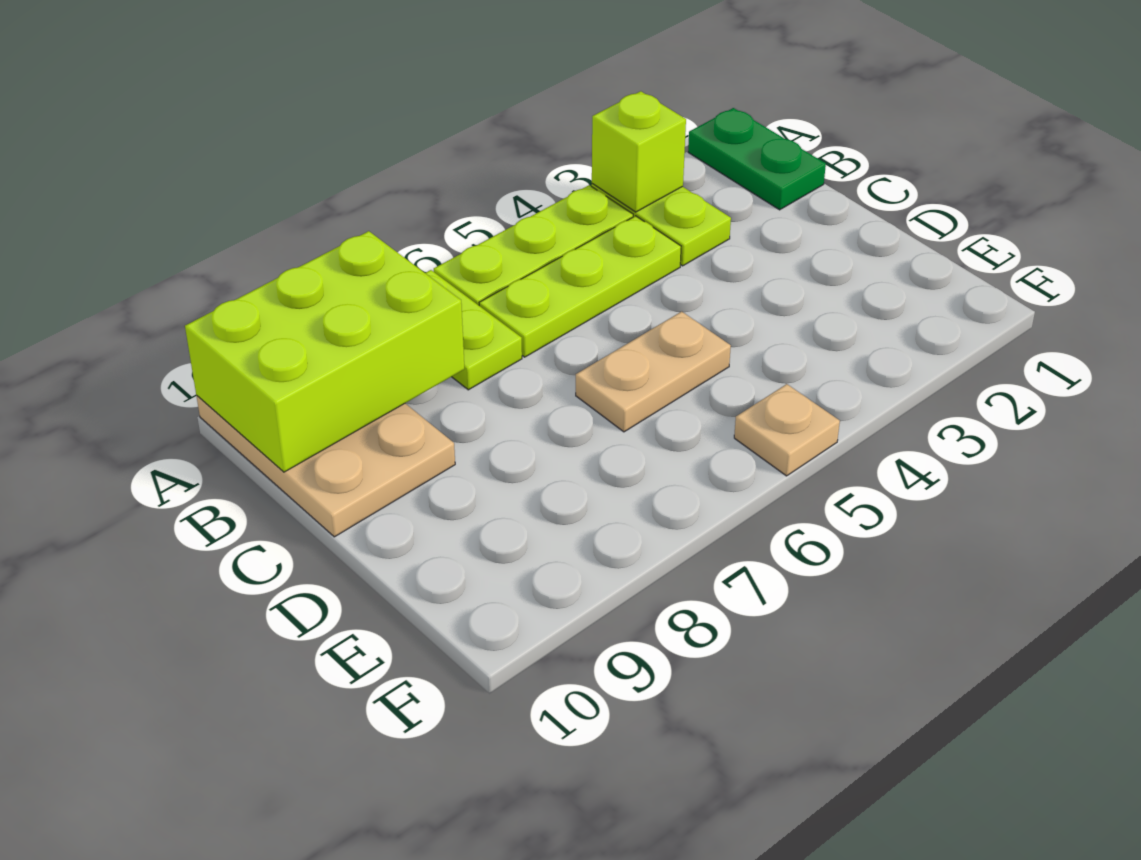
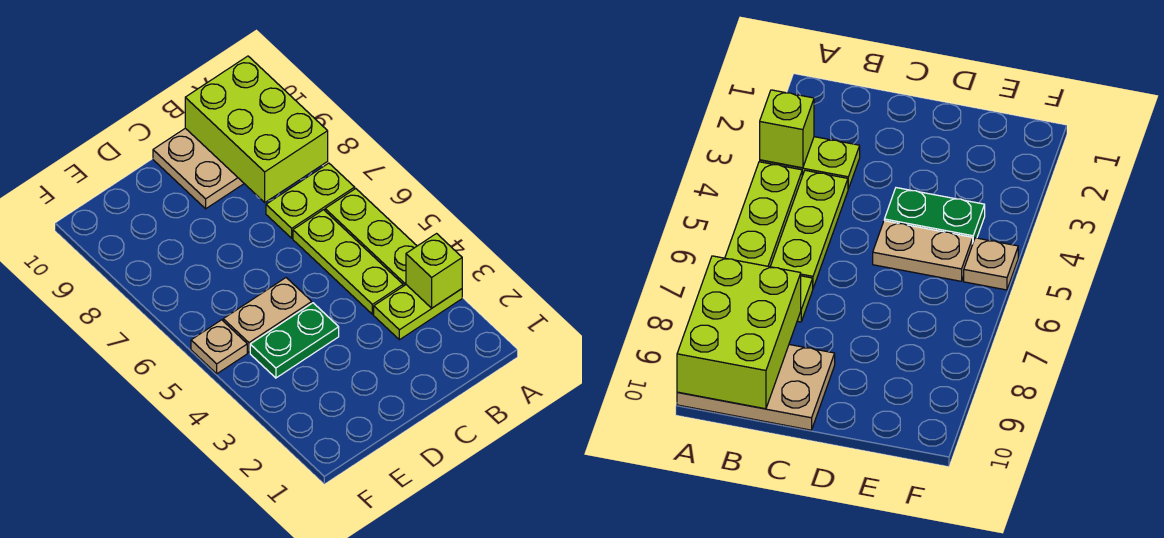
green 1x2 plate [688,108,826,210] -> green 1x2 plate moved to [250,303,339,378]
tan 1x2 plate [576,312,731,432] -> tan 1x2 plate turned to [223,278,312,352]

